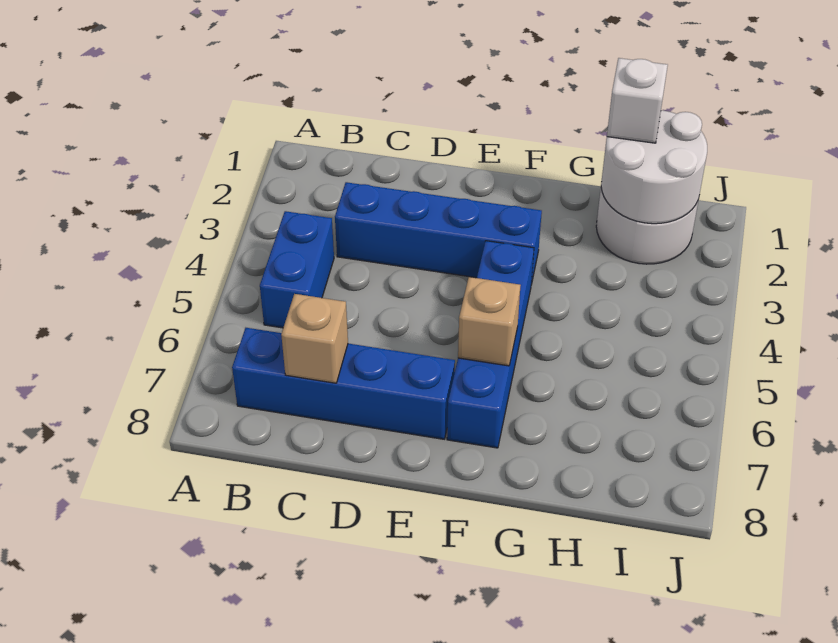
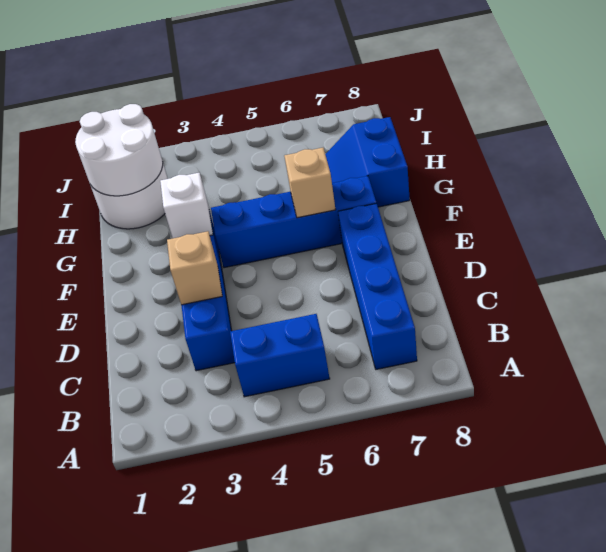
tan 1x1 brick [281,294,348,383] -> tan 1x1 brick moved to [167,231,222,305]
none -> blue 2x2 slope [325,117,410,207]
white 1x1 brick [607,58,668,143] -> white 1x1 brick moved to [160,173,213,238]

